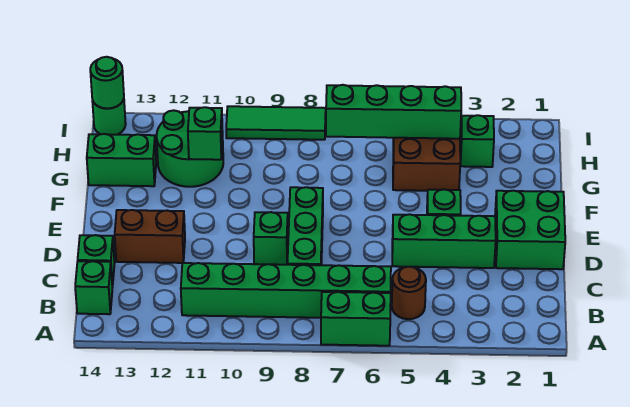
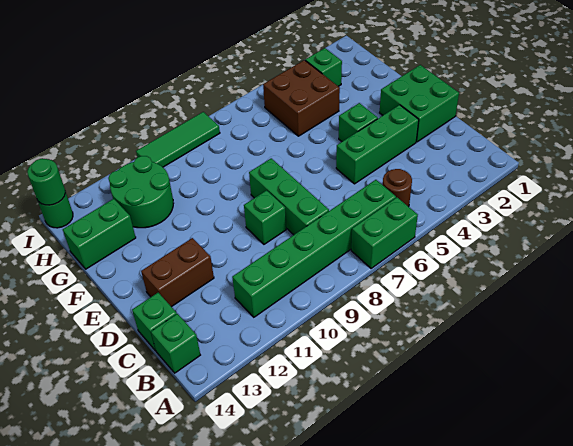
green 1x1 brick [188,107,223,160] -> none
green 1x4 brick [326,85,461,139] -> none

